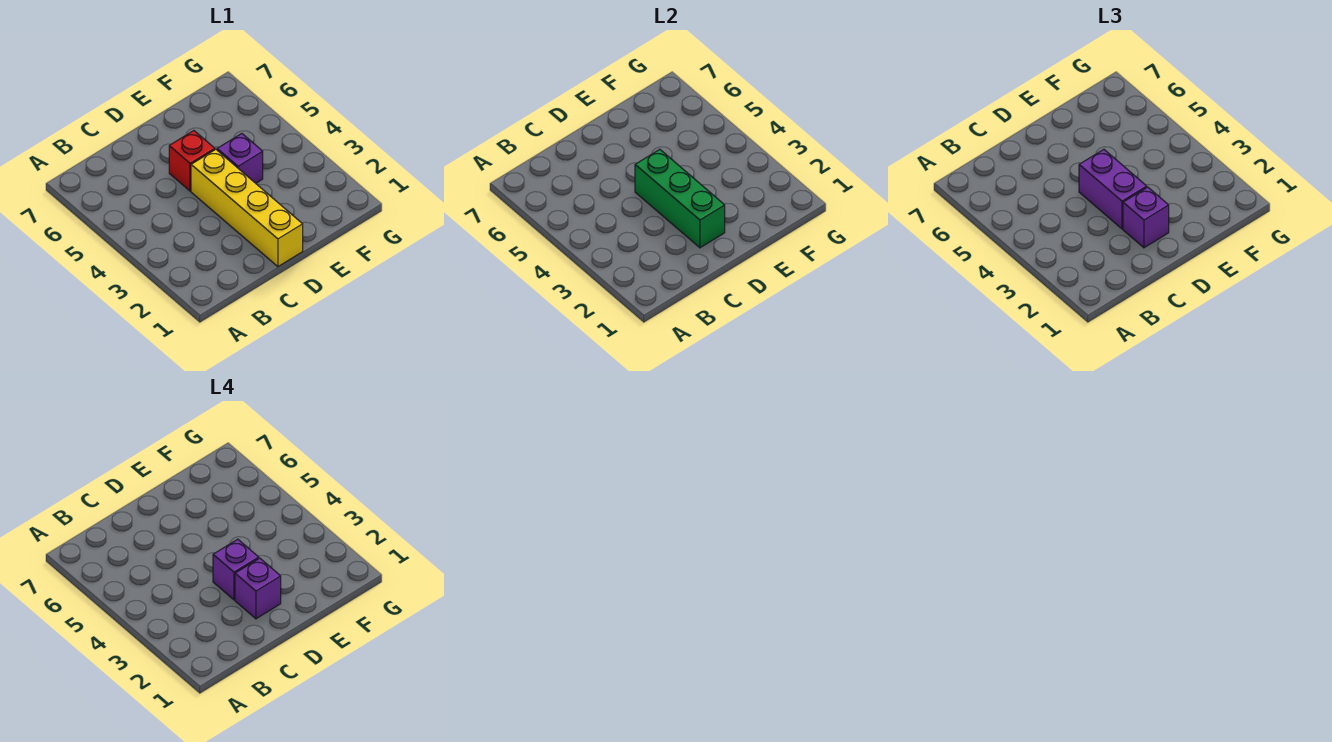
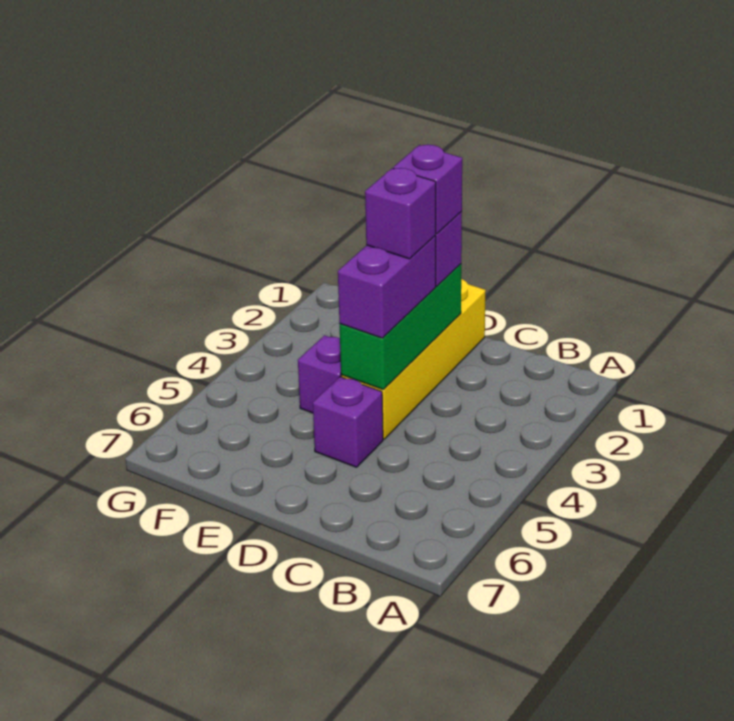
red 1x1 brick [169,131,215,191] -> purple 1x1 brick [313,377,383,467]

